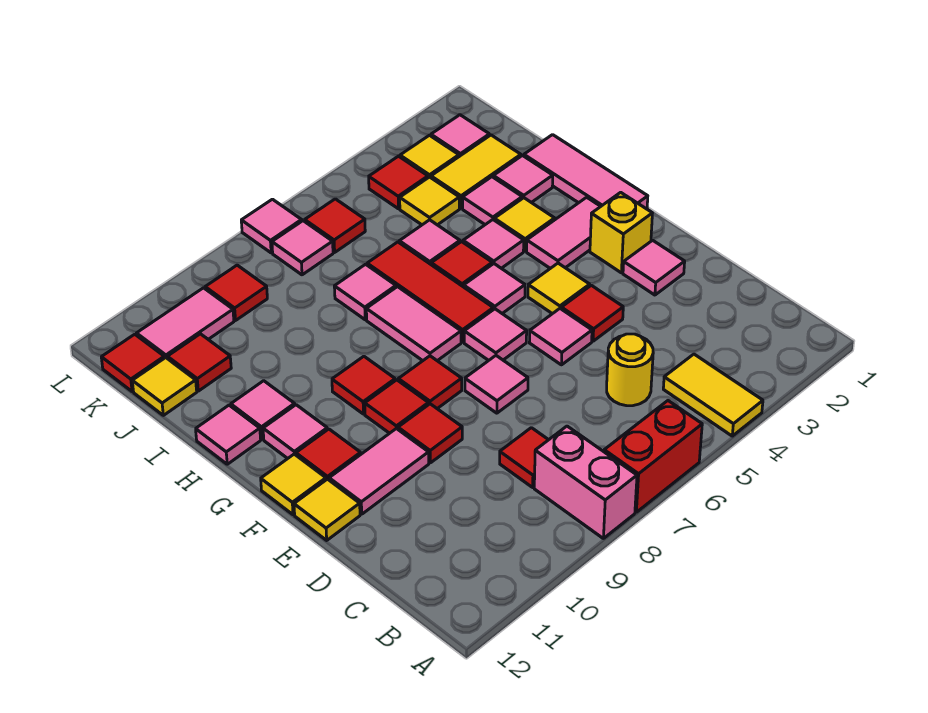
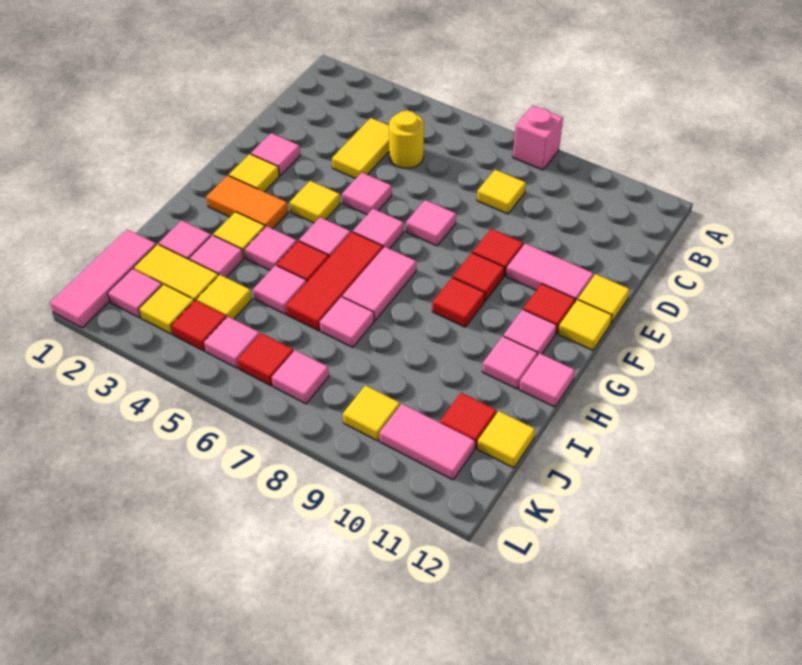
yellow 1x2 tile [663,354,763,436] -> yellow 1x2 tile moved to [332,118,389,179]
red 1x2 brick [604,401,702,512] -> none
pink 1x2 brick [534,426,637,538] -> pink 1x1 brick [513,105,563,170]
red 1x1 tile [500,428,548,487] -> yellow 1x1 tile [477,170,526,214]
red 1x1 tile [561,285,623,341] -> none
yellow 1x1 brick [590,192,652,273] -> yellow 1x1 tile [229,154,279,192]
red 1x1 tile [398,356,462,409] -> none
pink 1x3 tile [524,135,648,209] -> pink 1x3 tile moved to [50,229,156,328]
pink 1x2 tile [527,197,601,268] -> orange 1x2 tile [206,176,288,229]
red 1x1 tile [205,265,267,320] -> yellow 1x1 tile [343,386,400,441]
red 1x1 tile [101,334,164,392] -> none
pink 1x1 tile [241,199,302,253] -> pink 1x1 tile moved to [204,317,260,368]

